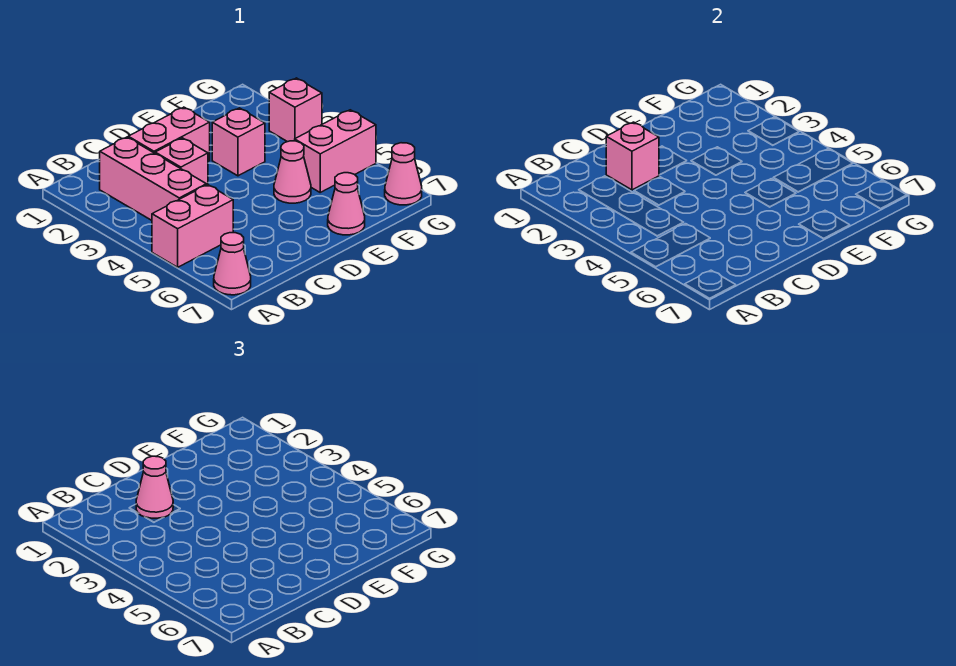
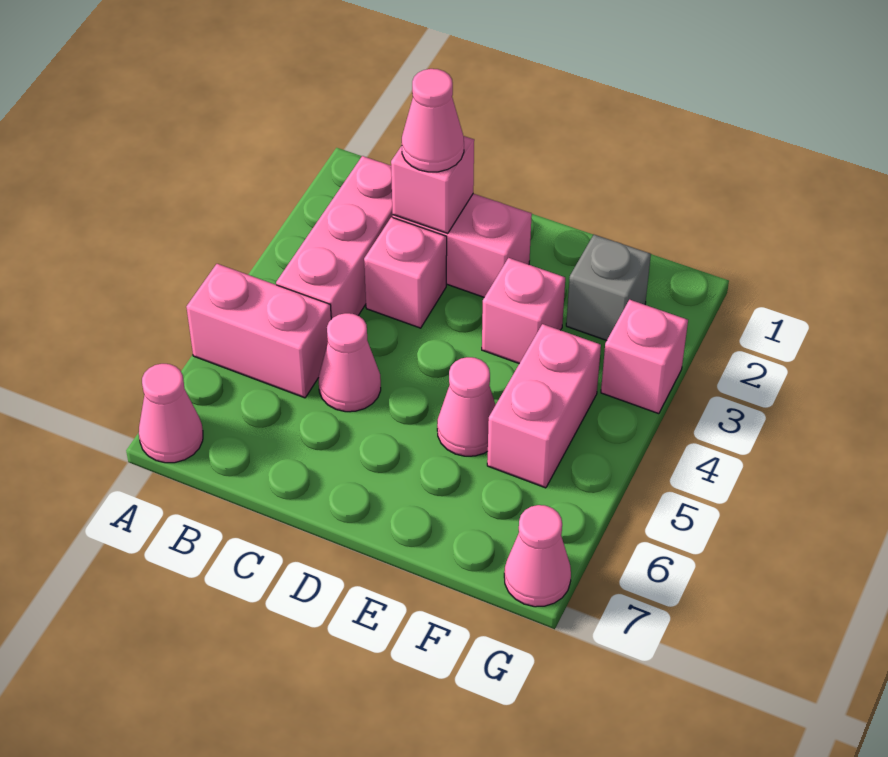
pink 1x1 cone [328,173,365,235] -> pink 1x1 cone moved to [319,313,381,412]
none -> grey 1x1 brick [566,235,651,341]
pink 1x2 brick [295,110,376,192] -> pink 1x2 brick turned to [487,324,601,488]

